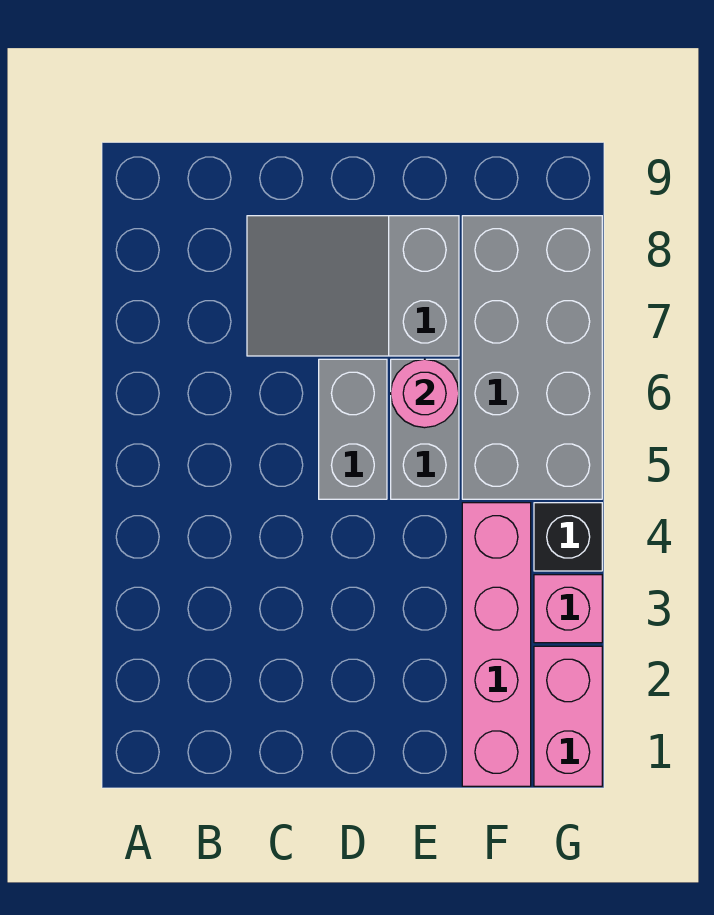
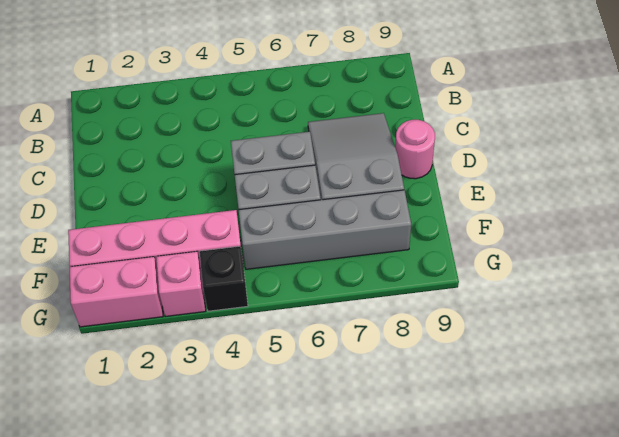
pink 1x1 round brick [391,359,459,428] -> pink 1x1 round brick moved to [395,120,435,179]
grey 2x4 brick [462,216,602,499] -> grey 1x4 brick [239,190,411,269]

